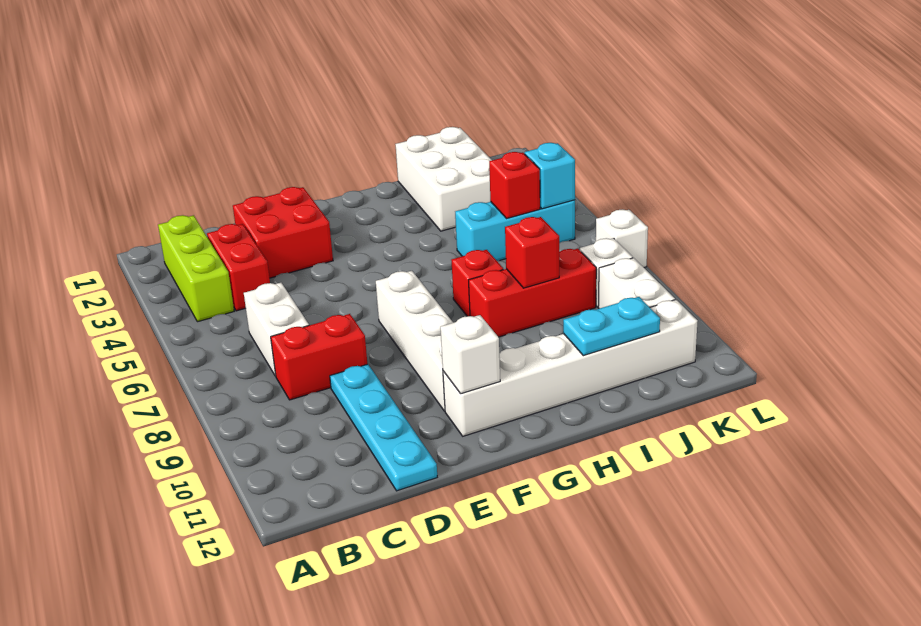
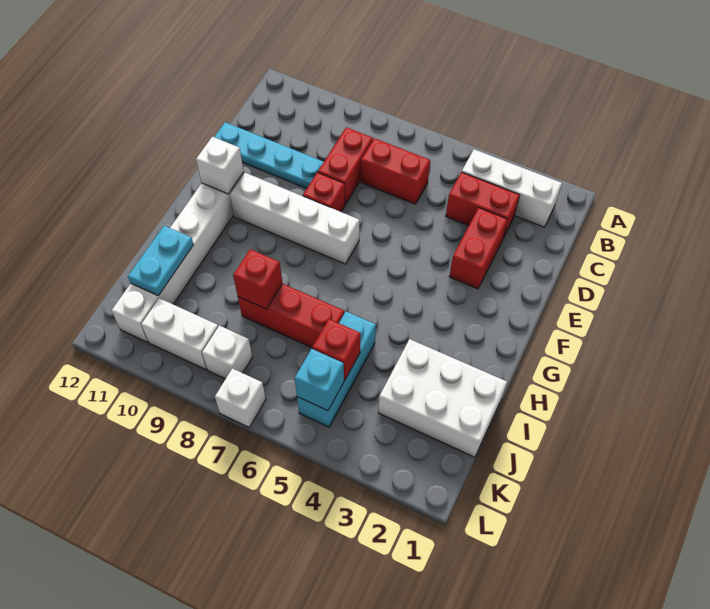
lime 1x3 brick [158,215,234,322] -> white 1x3 brick [462,149,562,227]
white 1x2 brick [244,283,309,376] -> red 1x2 brick [361,138,430,204]
red 2x2 brick [233,187,333,278] -> red 1x2 brick [449,208,508,289]
red 1x1 brick [451,250,503,316] -> red 1x1 brick moved to [303,172,345,212]
red 1x3 brick [469,249,596,337] -> red 1x3 brick turned to [238,284,344,347]

